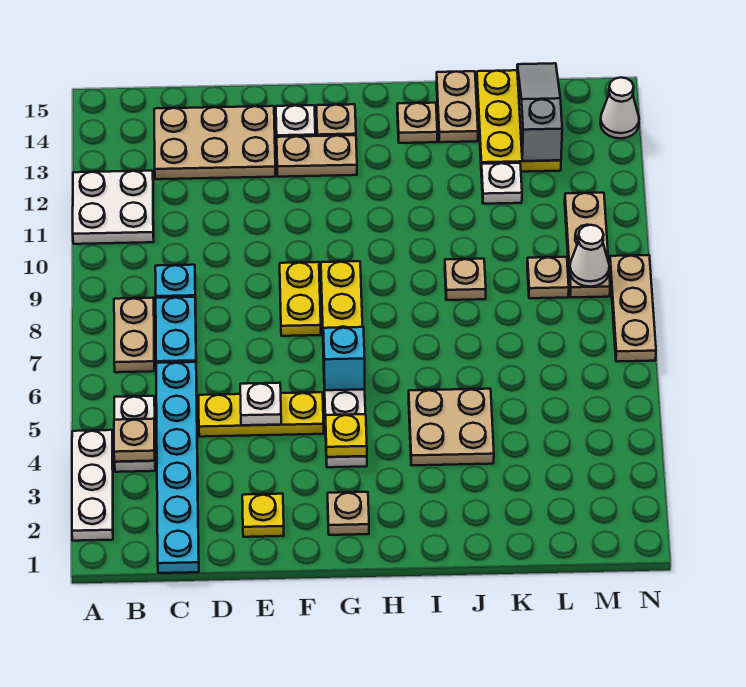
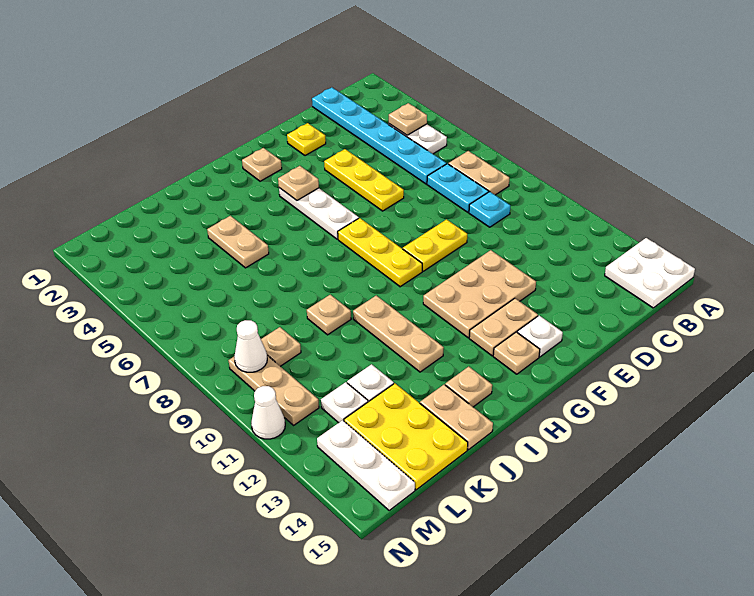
white 1x3 plate [72,430,113,541] -> white 1x3 plate moved to [317,420,415,511]
white 2x2 plate [73,171,154,244] -> white 2x2 plate moved to [605,238,695,308]
tan 2x3 plate [154,106,276,179] -> tan 2x3 plate moved to [423,250,536,338]
yellow 1x3 plate [199,392,324,437] -> yellow 1x3 plate turned to [324,149,404,211]
white 1x1 plate [240,383,281,425] -> white 1x1 plate moved to [321,382,368,423]
yellow 1x2 plate [280,262,321,336] -> yellow 1x2 plate turned to [403,219,467,271]
yellow 1x1 plate [325,414,367,457] -> tan 1x1 plate [278,166,319,200]
cyan 1x1 brick [323,327,365,390] -> none
tan 2x2 plate [409,389,494,465] -> tan 1x2 plate [207,216,269,268]
grey 1x3 slope [517,63,562,161] -> none
tan 1x3 plate [610,255,656,362] -> tan 1x3 plate moved to [353,296,444,372]
white 1x1 cone [600,77,639,138] -> white 1x1 cone moved to [251,386,285,439]

